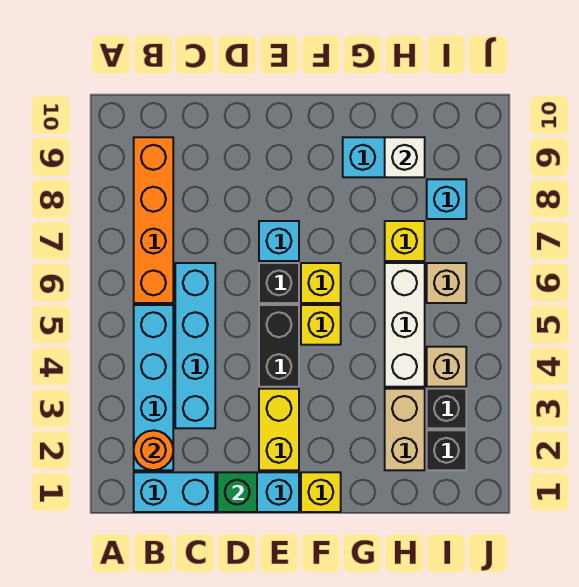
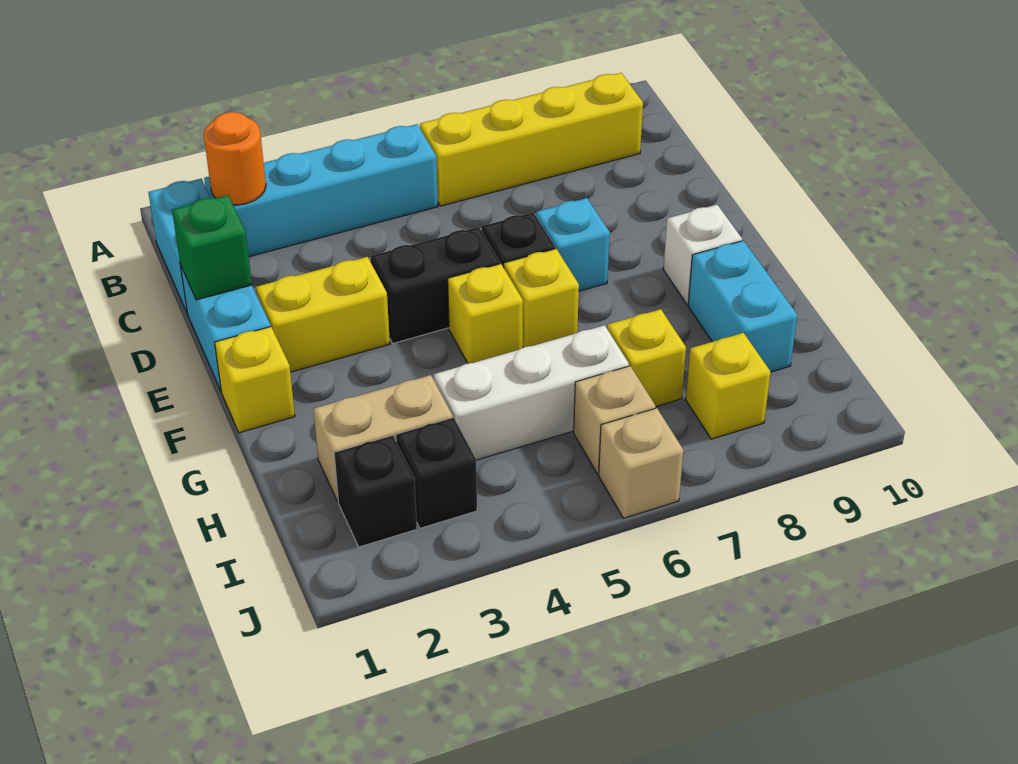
orange 1x4 brick [134,137,173,303] -> yellow 1x4 brick [420,73,643,206]
cyan 1x4 brick [175,263,215,428] -> none
white 1x1 brick [385,137,425,177] -> white 1x1 brick moved to [663,205,742,304]
tan 1x1 brick [427,347,466,387] -> tan 1x1 brick moved to [599,408,683,518]
cyan 1x1 brick [427,179,466,219] -> yellow 1x1 brick [686,333,771,439]

